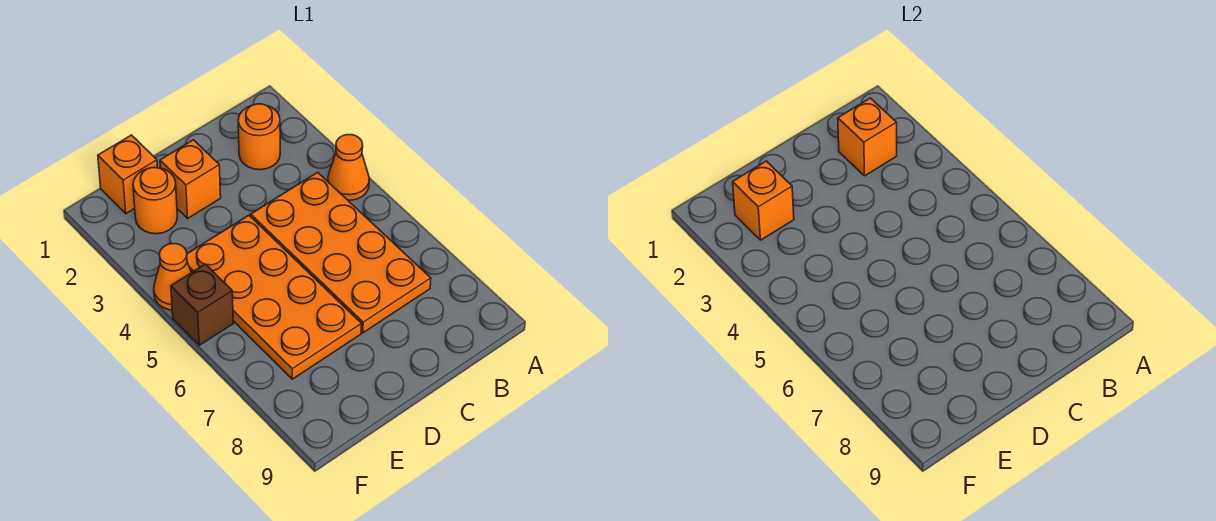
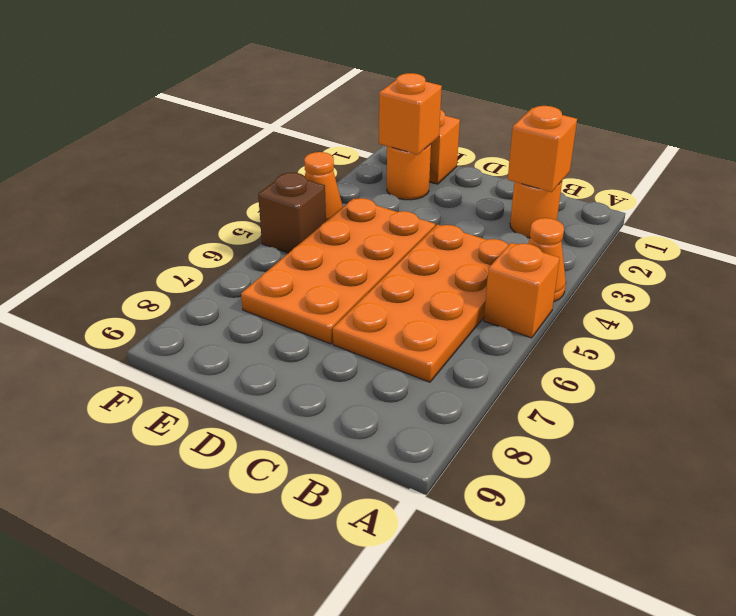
orange 1x1 brick [160,140,221,218] -> orange 1x1 brick moved to [484,243,560,338]

